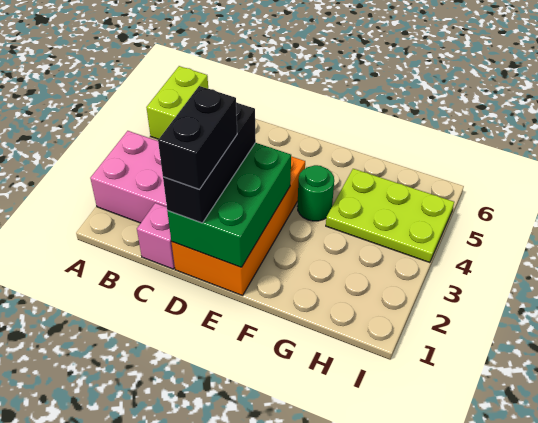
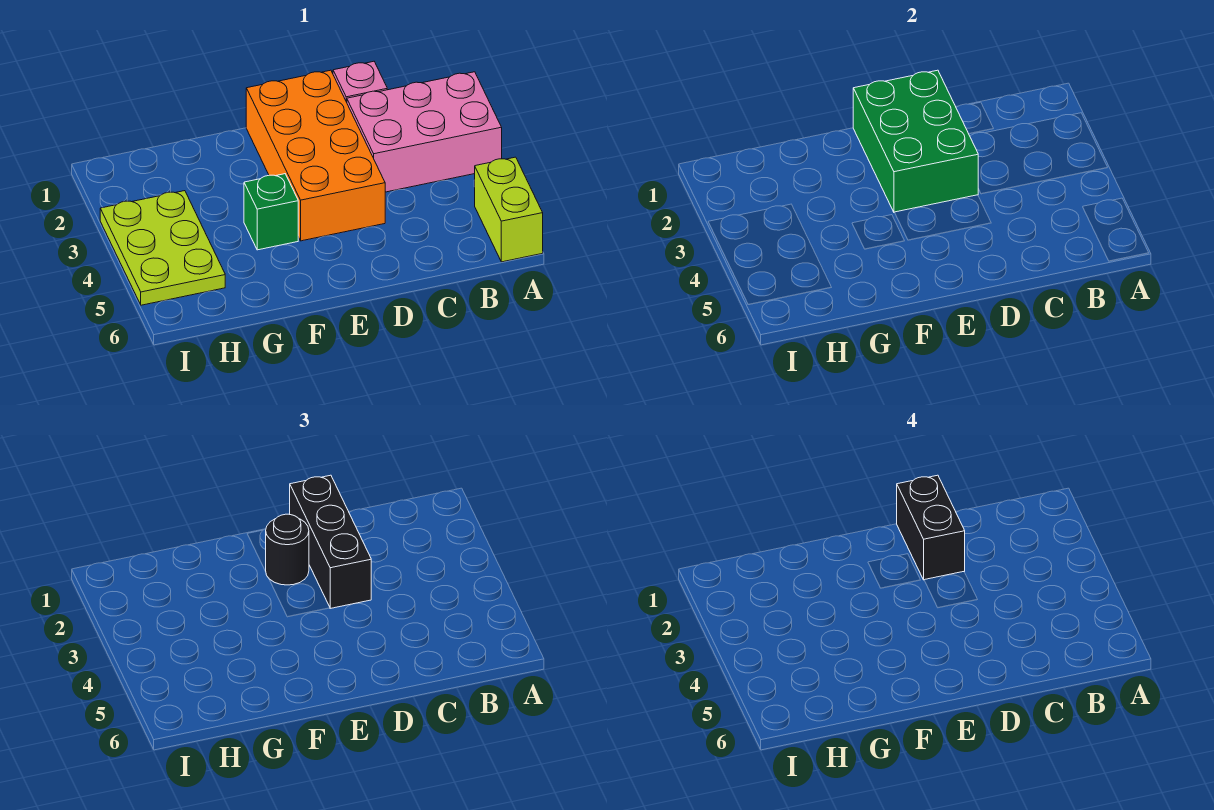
none -> black 1x1 round brick [266,514,309,585]
green 1x1 round brick [297,165,334,221] -> green 1x1 brick [244,174,298,250]
lime 2x3 plate [326,169,454,263] -> lime 2x3 plate turned to [100,191,225,305]

